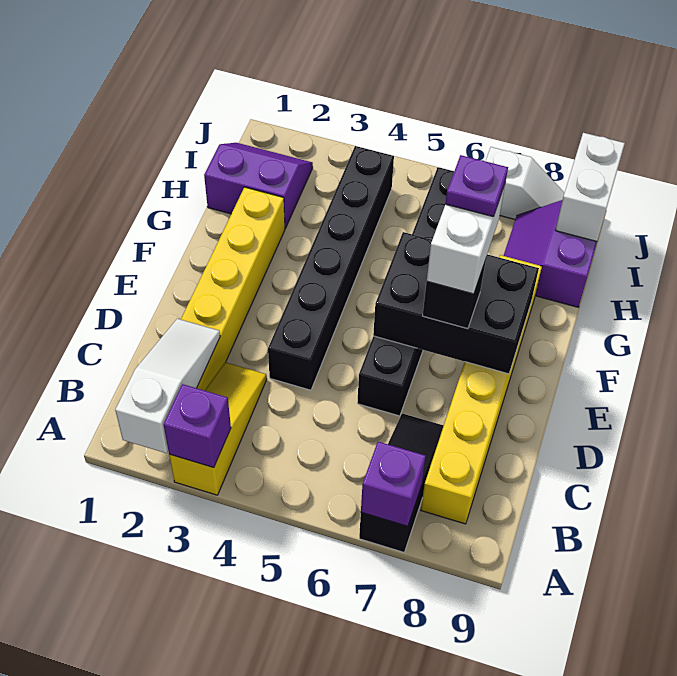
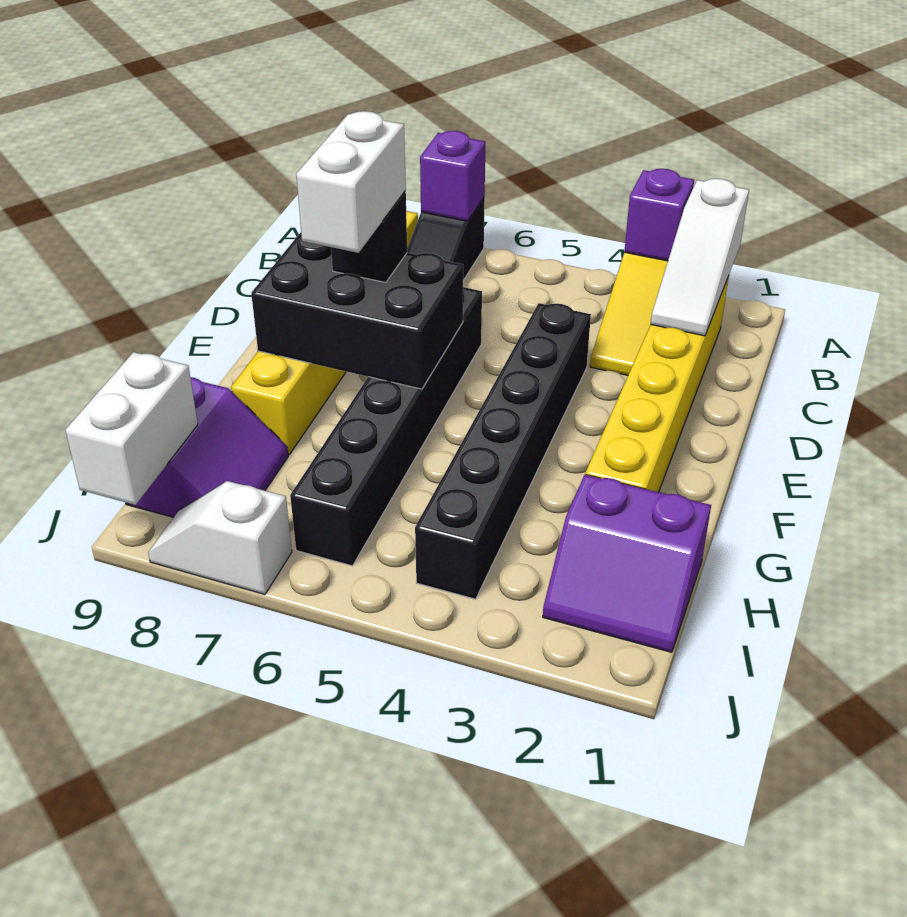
purple 1x1 plate [445,155,508,217] -> none

